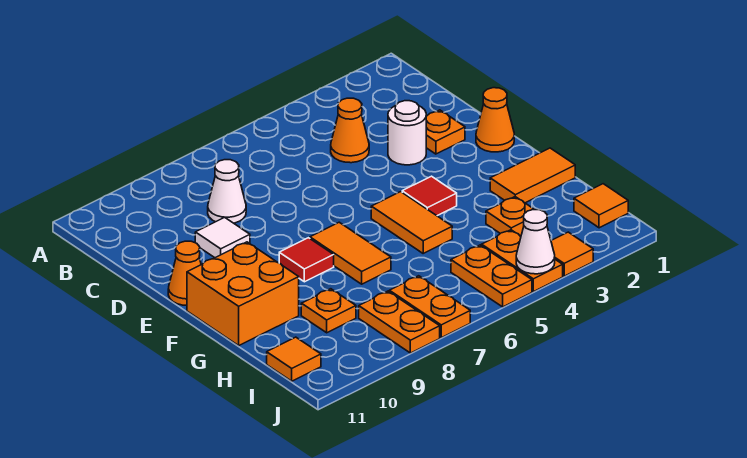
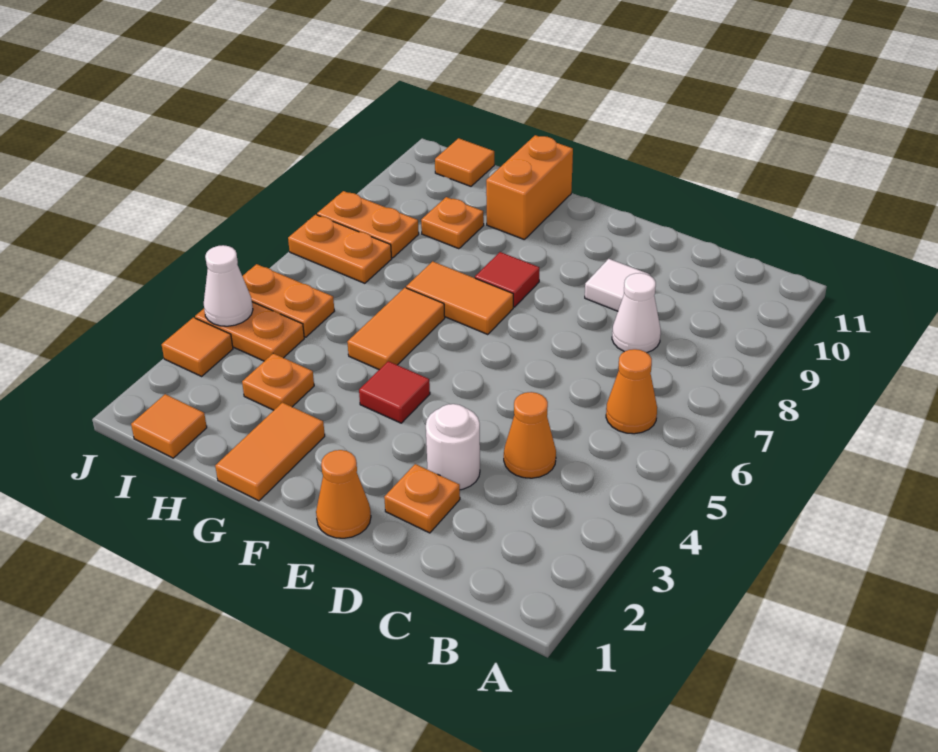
orange 1x1 cone [168,241,201,305] -> orange 1x1 cone moved to [606,349,657,434]
orange 1x2 tile [371,192,452,253] -> orange 1x2 tile turned to [347,288,445,370]
orange 2x2 brick [187,242,299,345] -> orange 1x2 brick [486,135,573,240]

